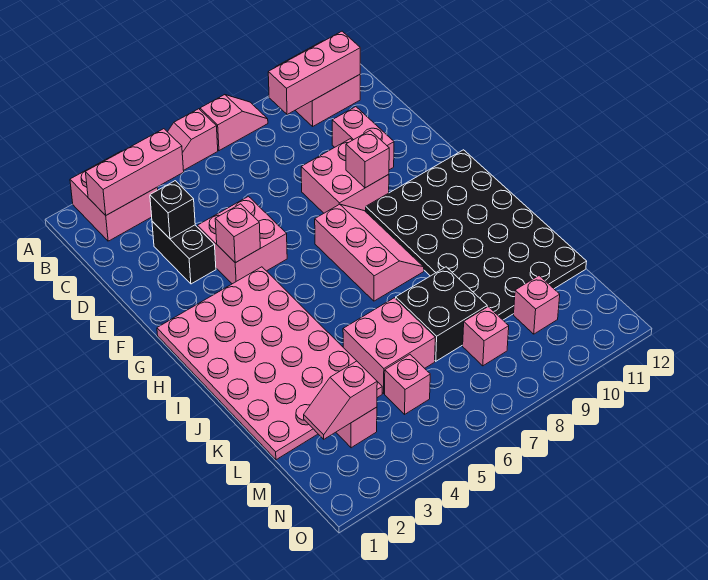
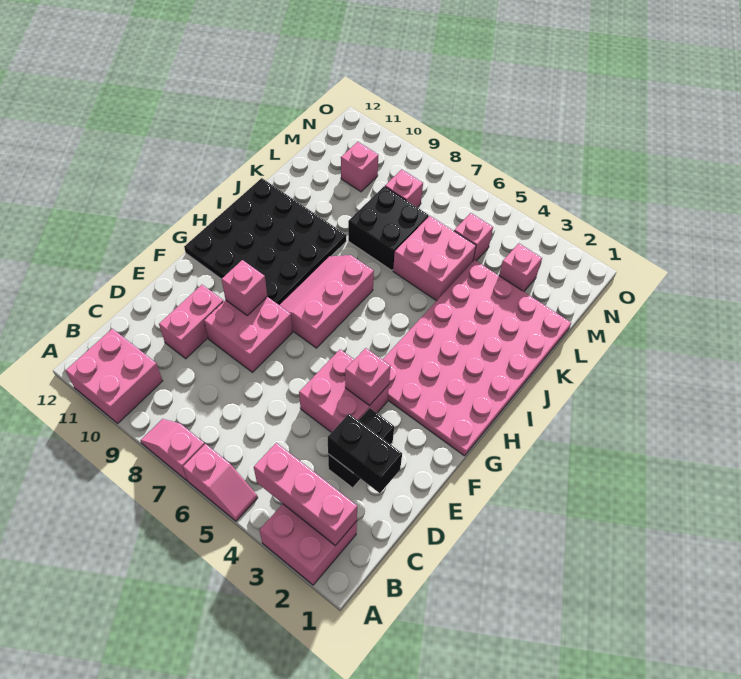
pink 1x3 brick [268,31,360,115] -> none
black 1x1 brick [150,181,195,239] -> black 1x2 brick [328,414,402,493]
black 4x6 plate [366,150,587,320] -> black 4x4 plate [184,178,346,305]
pink 1x2 slope [304,361,377,439] -> none

